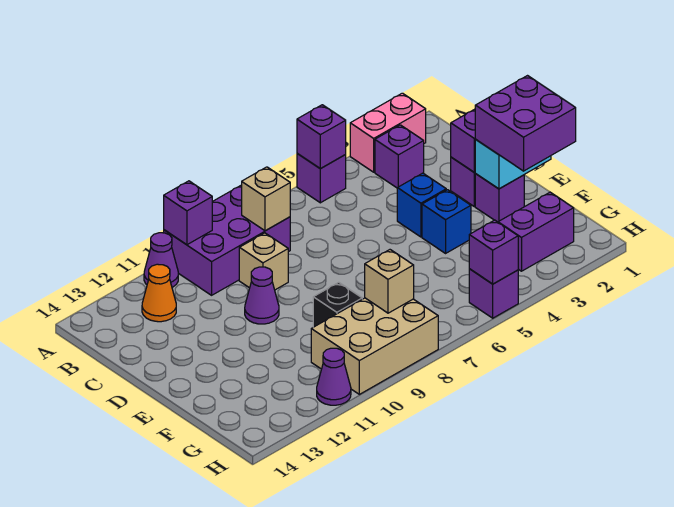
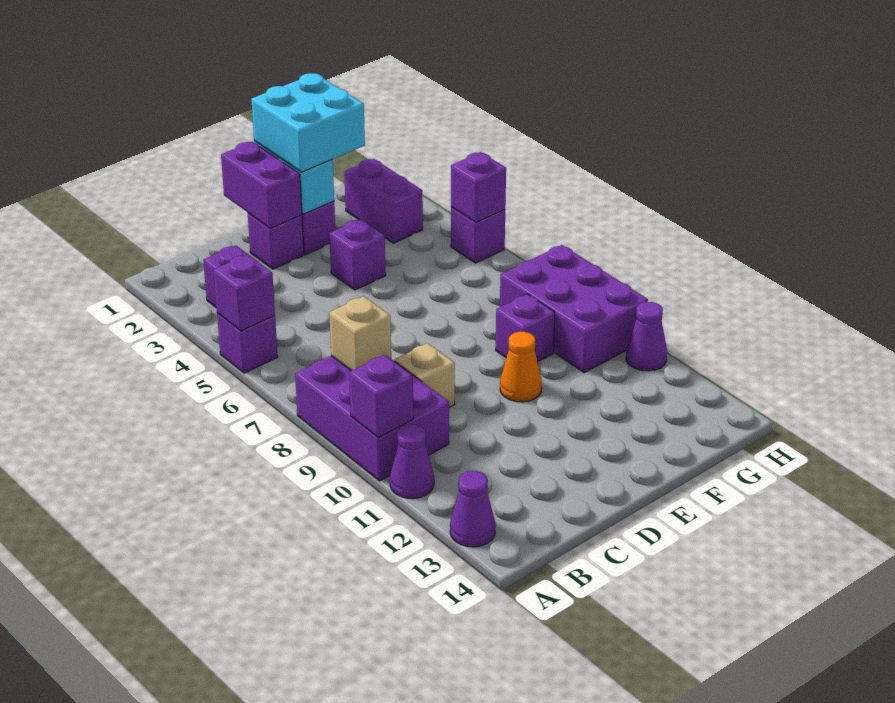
pink 1x2 brick [350,93,426,172] -> none
orange 1x1 cone [142,264,176,322] -> orange 1x1 cone moved to [500,332,542,402]
blue 1x1 brick [397,173,446,237] -> none
purple 1x1 cone [245,267,279,324] -> purple 1x1 cone moved to [450,471,496,547]
purple 2x2 brick [475,76,576,171] -> cyan 2x2 brick [251,73,365,172]
blue 1x1 brick [422,190,471,253] -> purple 1x1 brick [329,219,386,290]
black 1x1 brick [313,282,362,327] -> purple 1x1 brick [496,294,555,362]
tan 2x3 brick [311,298,438,394] -> purple 2x3 brick [500,245,648,373]
tan 1x1 brick [365,250,414,313] -> none

